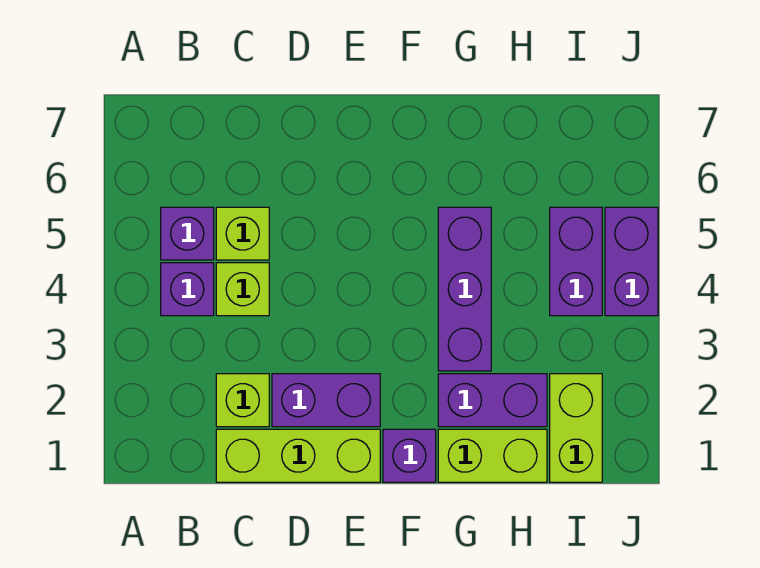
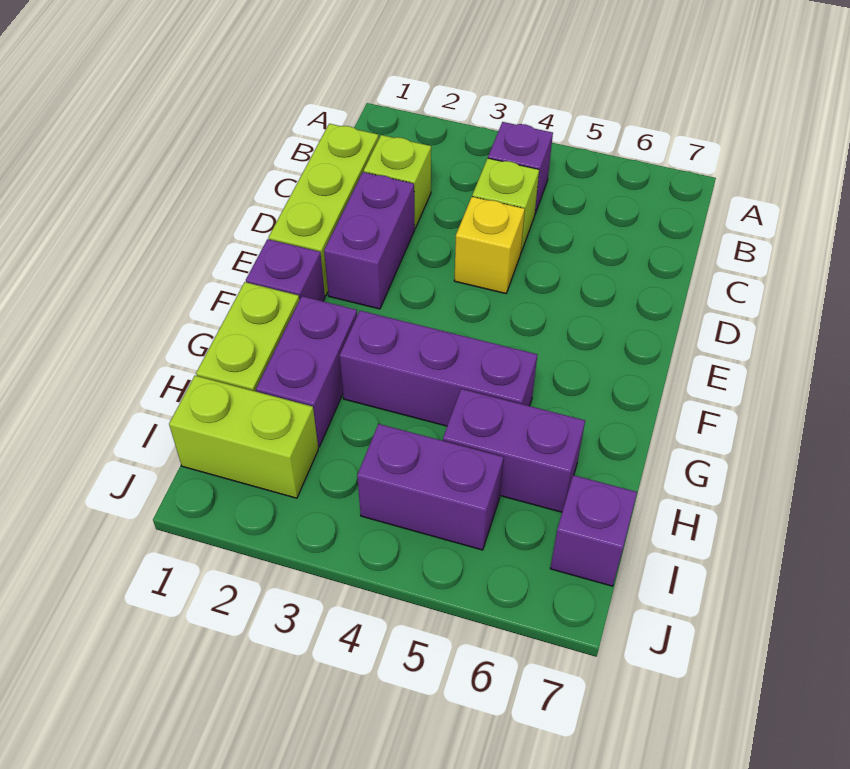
purple 1x1 brick [161,207,214,260] -> purple 1x1 brick moved to [550,475,637,586]
lime 1x1 brick [216,207,269,260] -> none
none -> yellow 1x1 brick [454,197,525,294]
purple 1x2 brick [605,207,658,316] -> purple 1x2 brick moved to [443,389,585,512]

